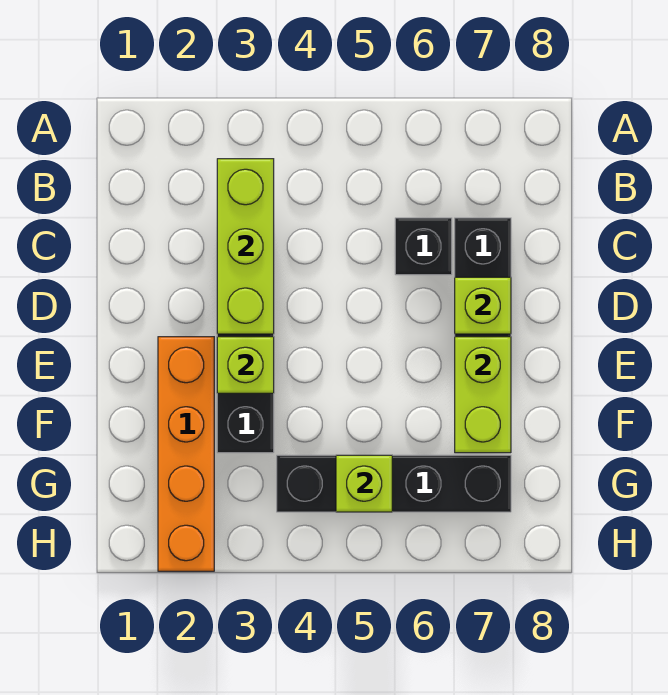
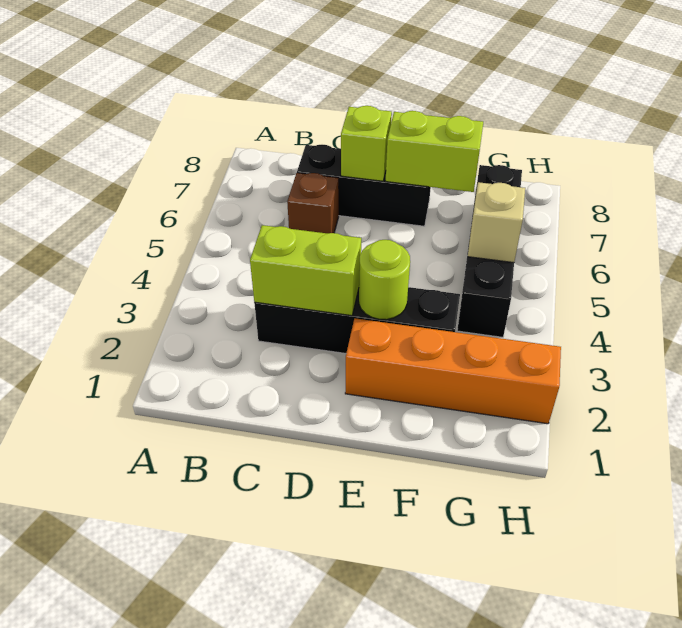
lime 1x3 brick [217,159,274,334] -> lime 1x2 brick [250,225,361,316]
black 1x1 brick [395,218,452,275] -> brown 1x1 brick [287,173,339,233]
lime 1x1 brick [217,337,274,393] -> lime 1x1 round brick [359,240,410,320]
lime 1x1 brick [336,455,392,512] -> tan 1x1 brick [468,182,525,263]

